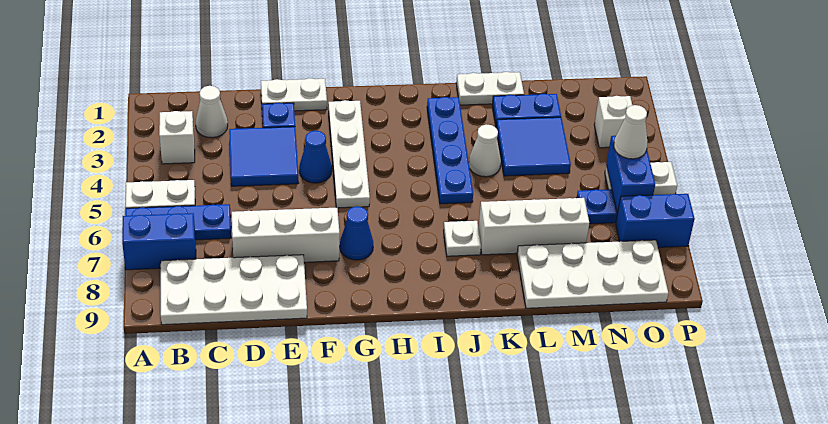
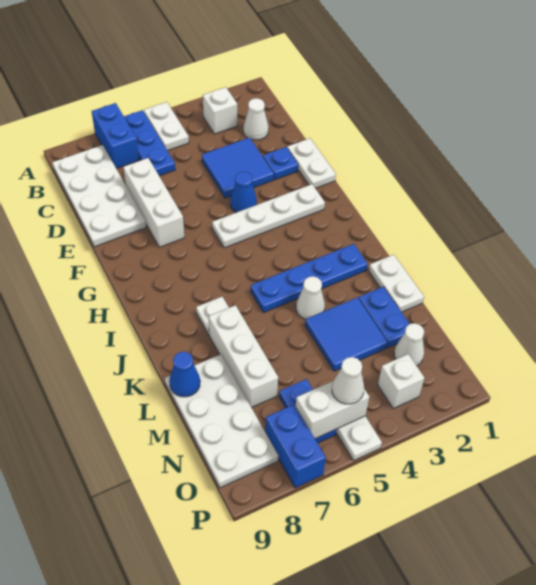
blue 1x1 cone [340,206,373,260] -> blue 1x1 cone moved to [169,352,200,397]
none -> white 1x1 cone [394,323,424,366]
blue 1x2 brick [606,136,655,214] -> white 1x2 brick [296,381,369,439]

